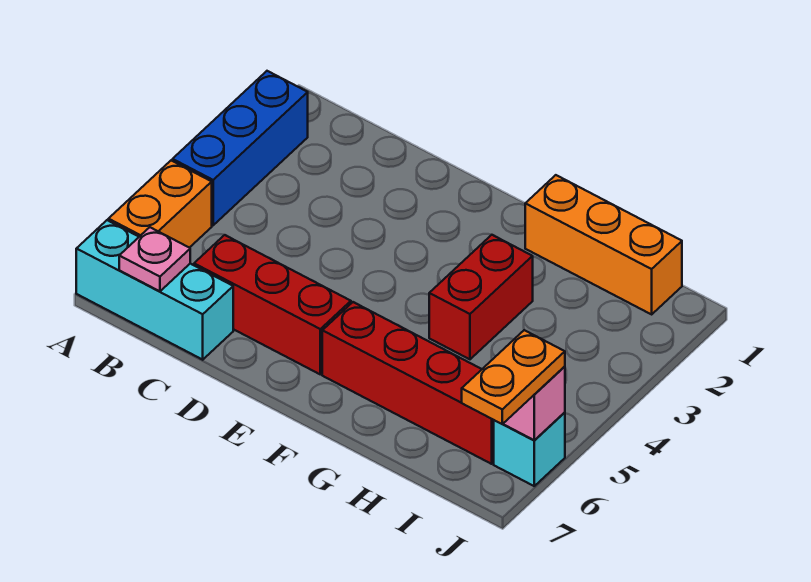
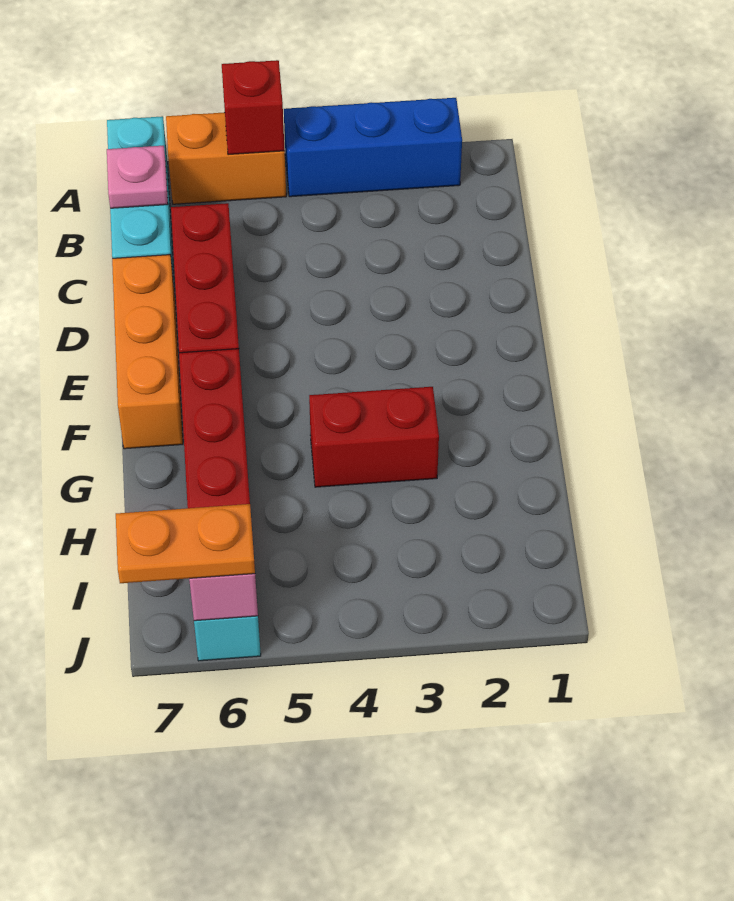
none -> red 1x1 brick [222,60,285,155]
orange 1x3 brick [525,175,682,314] -> orange 1x3 brick moved to [112,255,183,449]

